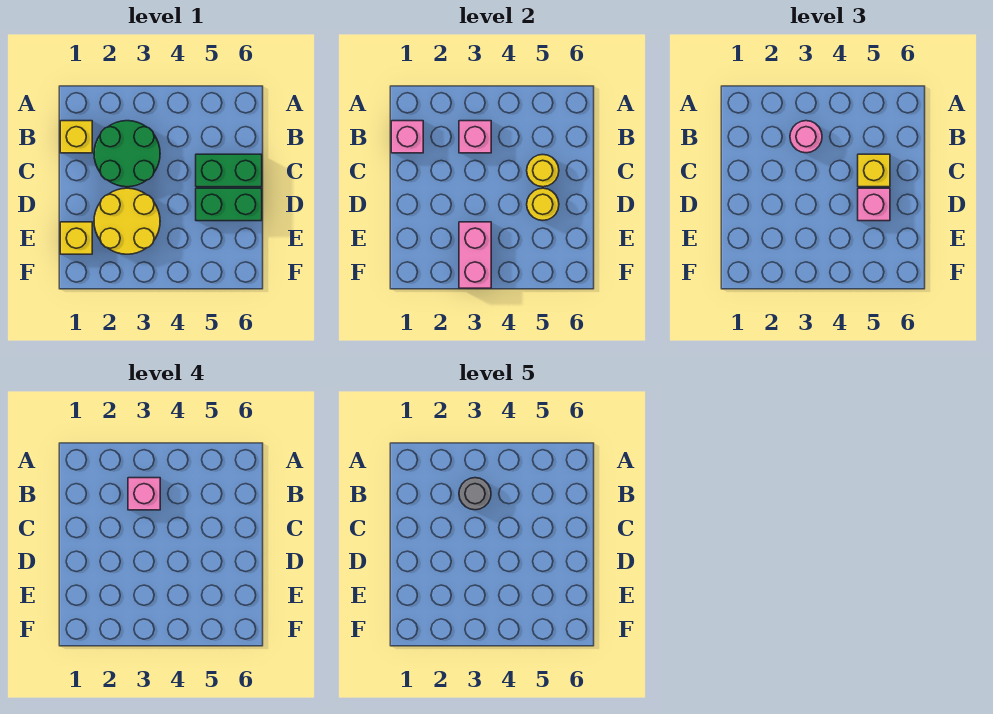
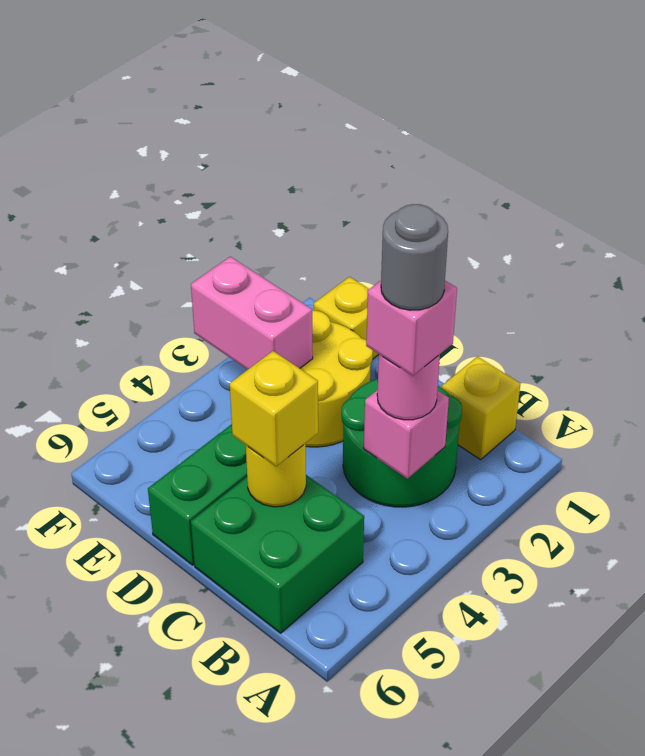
pink 1x1 brick [391,121,423,153] -> none
green 1x2 brick [196,154,262,187] -> green 2x2 brick [191,475,364,633]
yellow 1x1 round brick [527,188,559,220] -> none
pink 1x1 brick [858,188,890,221] -> none

